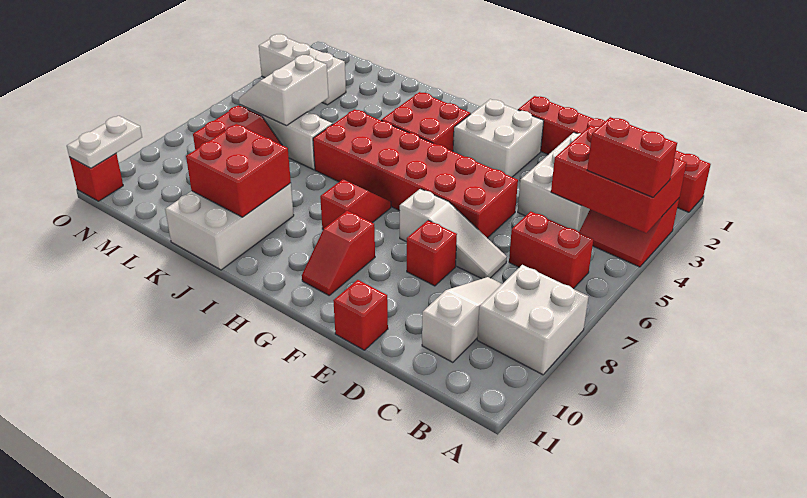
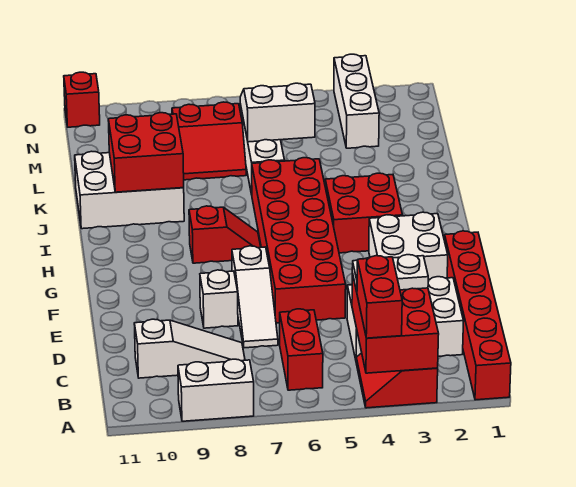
white 2x2 brick [477,265,589,375] -> white 1x2 brick [178,359,254,421]
red 1x1 brick [407,220,457,286] -> white 1x1 brick [200,270,238,328]
red 1x1 brick [333,280,388,350] -> none
red 1x2 slope [302,211,375,295] -> none
white 1x2 plate [67,116,142,168] -> white 1x2 plate moved to [352,255,428,292]

